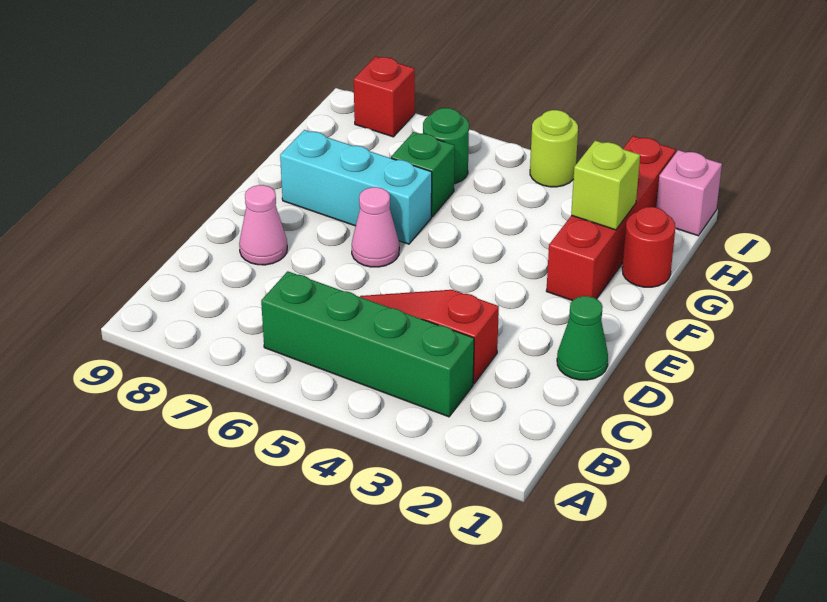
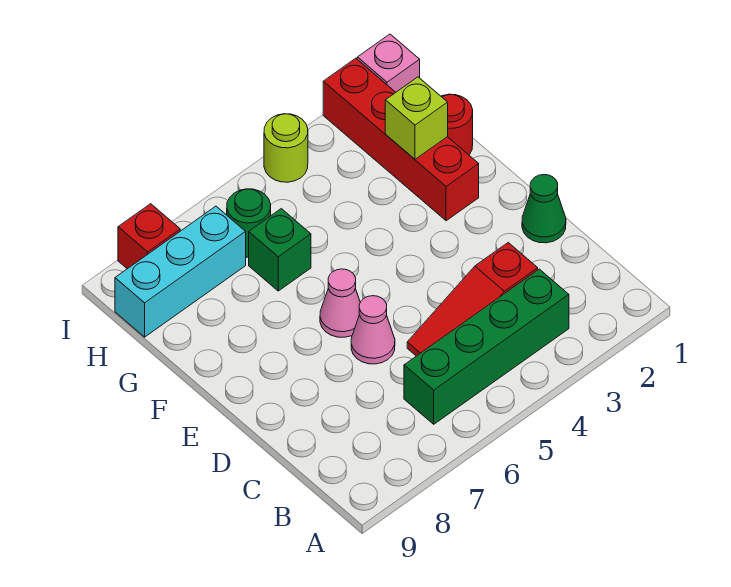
pink 1x1 cone [239,185,287,265] -> pink 1x1 cone moved to [351,296,395,364]
cyan 1x3 brick [280,130,432,244] -> cyan 1x3 brick moved to [115,206,246,337]

